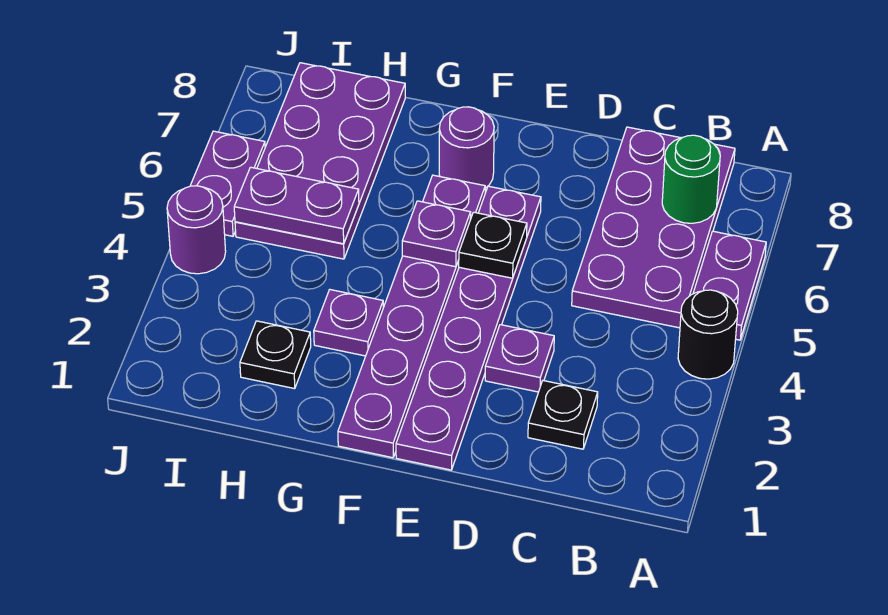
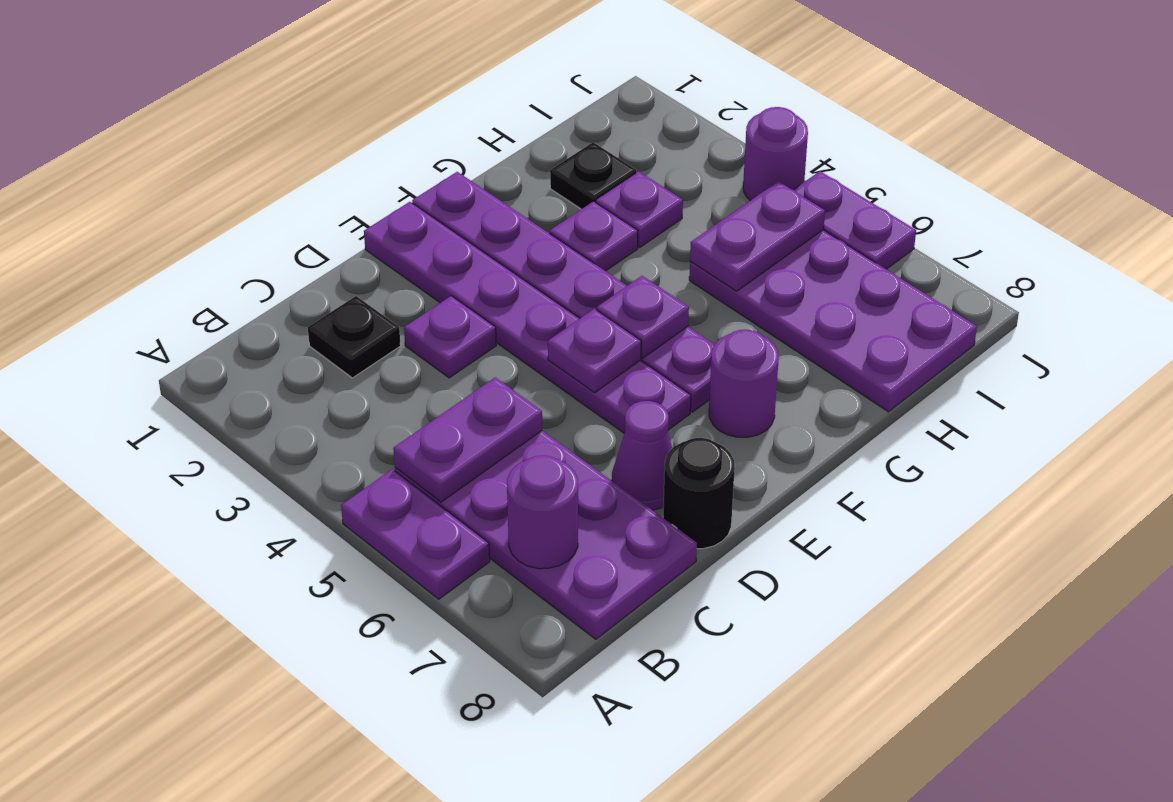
black 1x1 round brick [678,290,738,379] -> black 1x1 round brick moved to [663,438,735,549]
none -> purple 1x2 plate [393,377,542,502]
green 1x1 round brick [662,135,720,223] -> purple 1x1 round brick [507,455,578,569]
none -> purple 1x1 cone [612,401,672,510]
black 1x1 plate [458,212,527,278] -> purple 1x1 plate [548,309,641,393]
none -> purple 1x1 plate [596,171,683,247]

